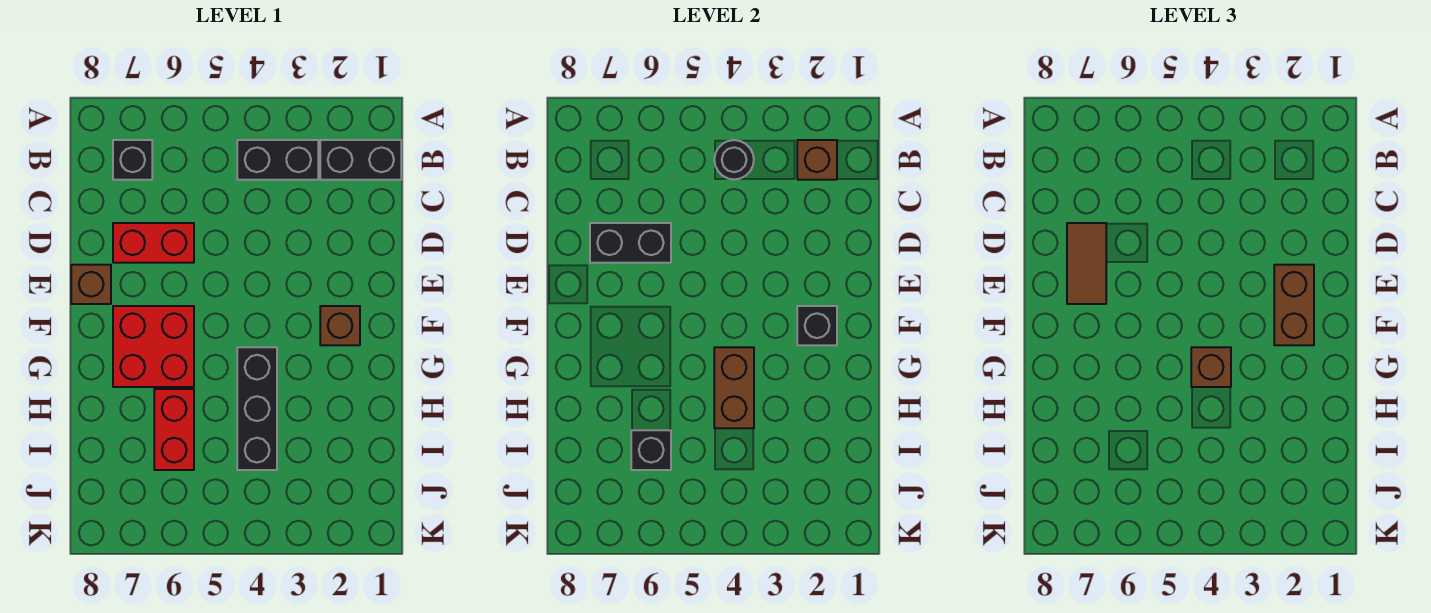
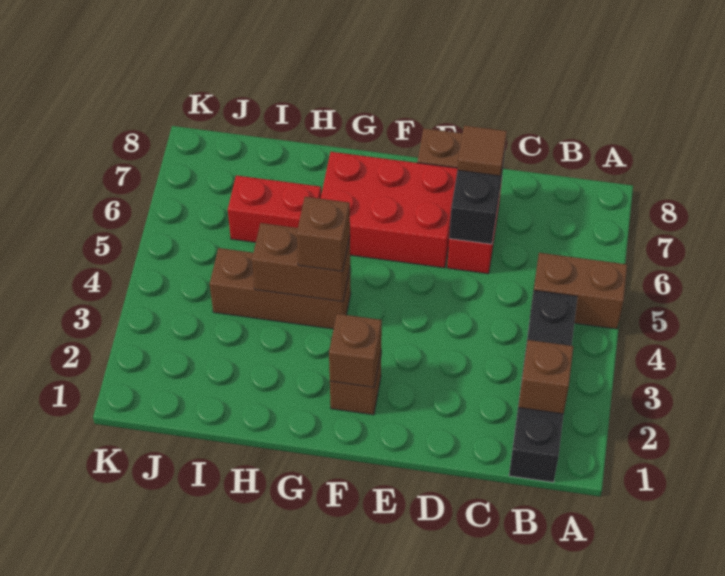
black 1x1 round brick [714,140,754,179] -> none
black 1x1 brick [113,140,152,180] -> none
brown 1x2 tile [1067,223,1106,304] -> brown 1x1 tile [458,125,507,176]
brown 1x2 brick [1274,265,1314,345] -> brown 1x2 brick moved to [531,253,627,329]
black 1x1 brick [797,306,837,345] -> brown 1x1 brick [329,314,382,387]
red 2x2 brick [113,306,194,387] -> red 2x3 brick [321,152,458,268]
black 1x3 brick [237,347,277,470] -> brown 1x3 brick [210,248,351,329]
black 1x1 brick [631,430,671,470] -> none

